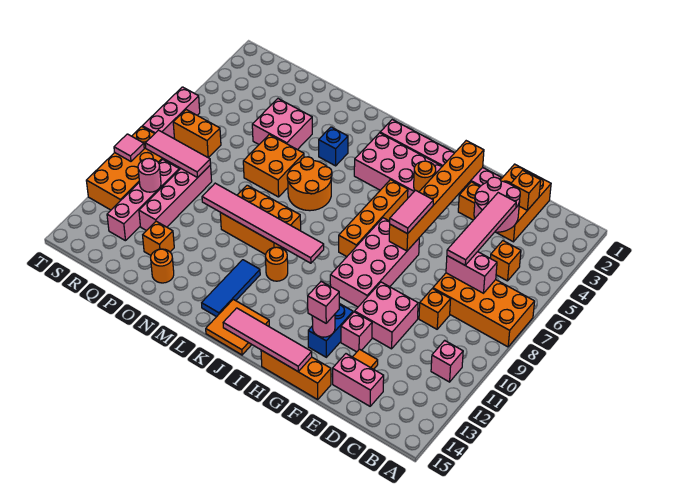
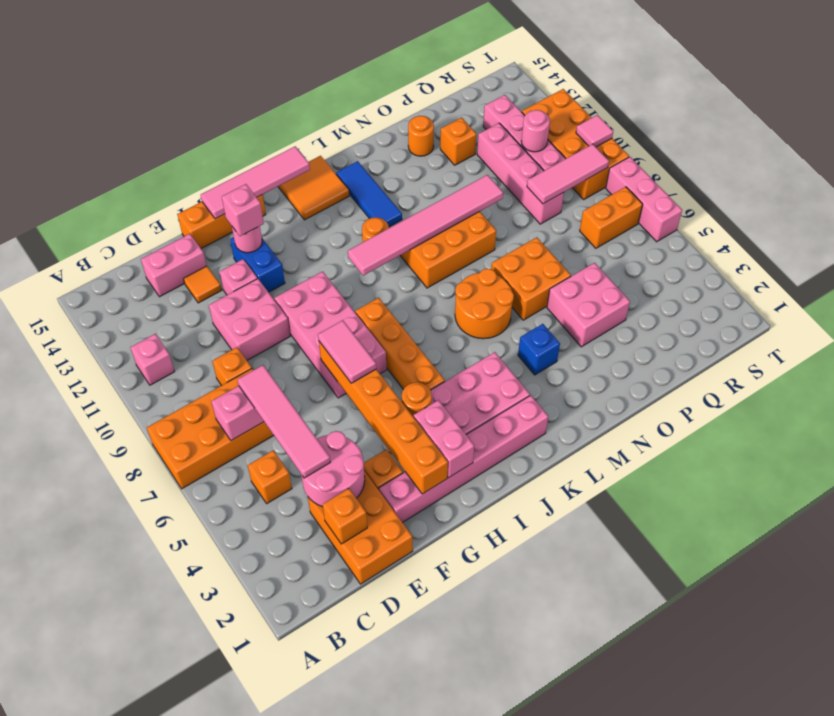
none -> pink 1x2 brick [414,400,474,478]

